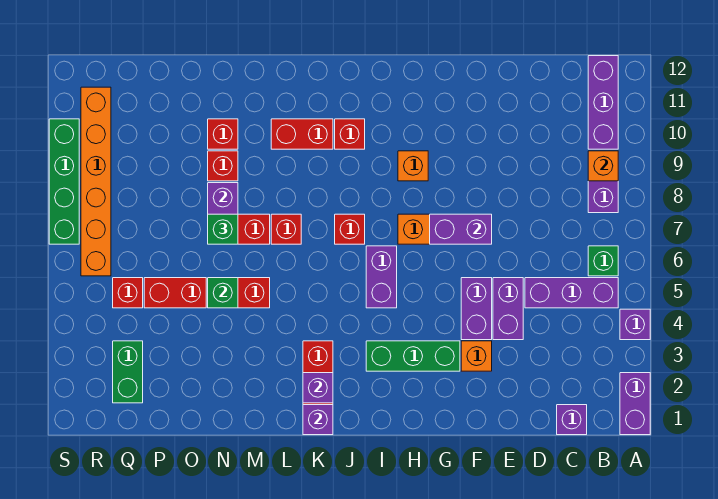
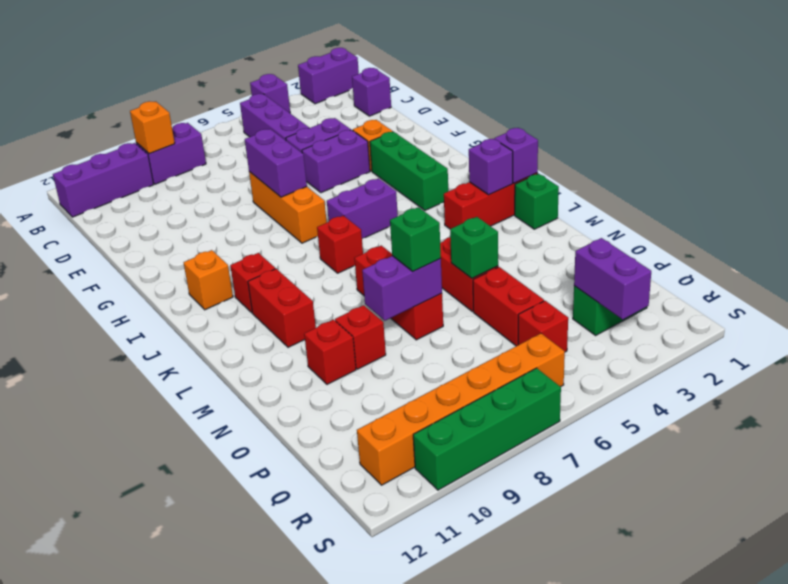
green 1x1 brick [588,246,618,276] -> green 1x1 brick moved to [515,174,559,229]
orange 1x1 brick [398,151,428,181] -> orange 1x1 brick moved to [184,250,233,310]
none -> purple 1x2 brick [574,238,651,319]

